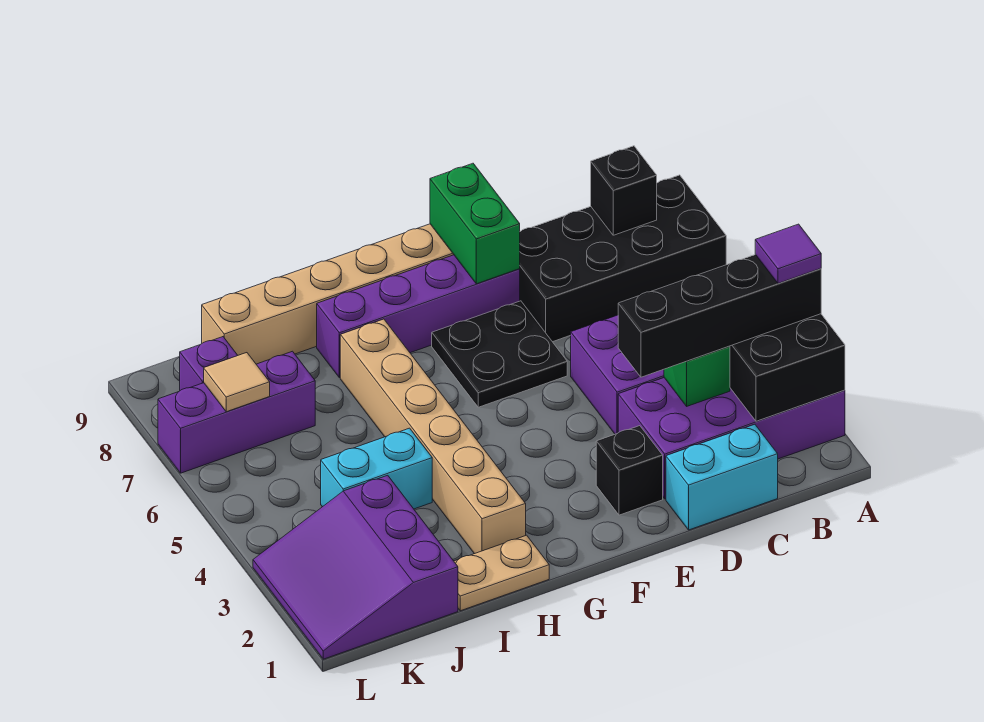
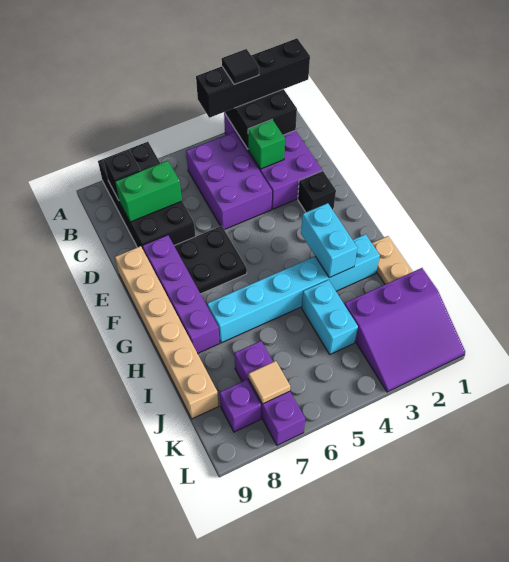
black 1x4 brick [618,255,821,377] -> black 1x4 brick turned to [196,38,310,118]
purple 1x1 tile [755,224,821,283] -> black 1x1 tile [222,49,259,84]
cyan 1x2 brick [666,424,778,530] -> cyan 1x2 brick moved to [301,203,357,278]
green 1x2 brick [430,163,520,284] -> green 1x2 brick moved to [115,161,182,222]
tan 1x6 brick [340,319,526,554] -> cyan 1x6 brick [207,234,380,343]

